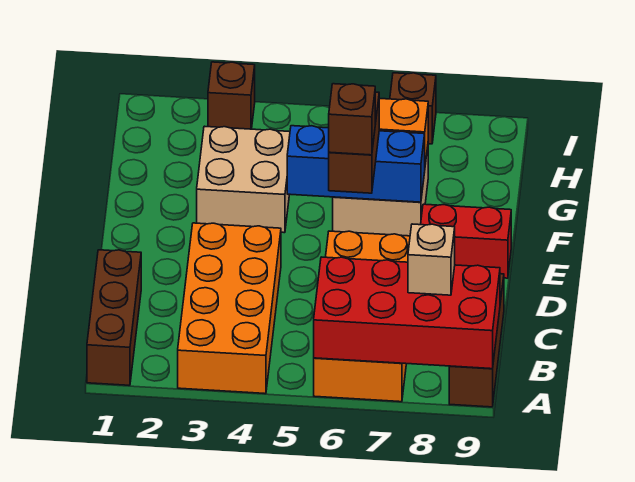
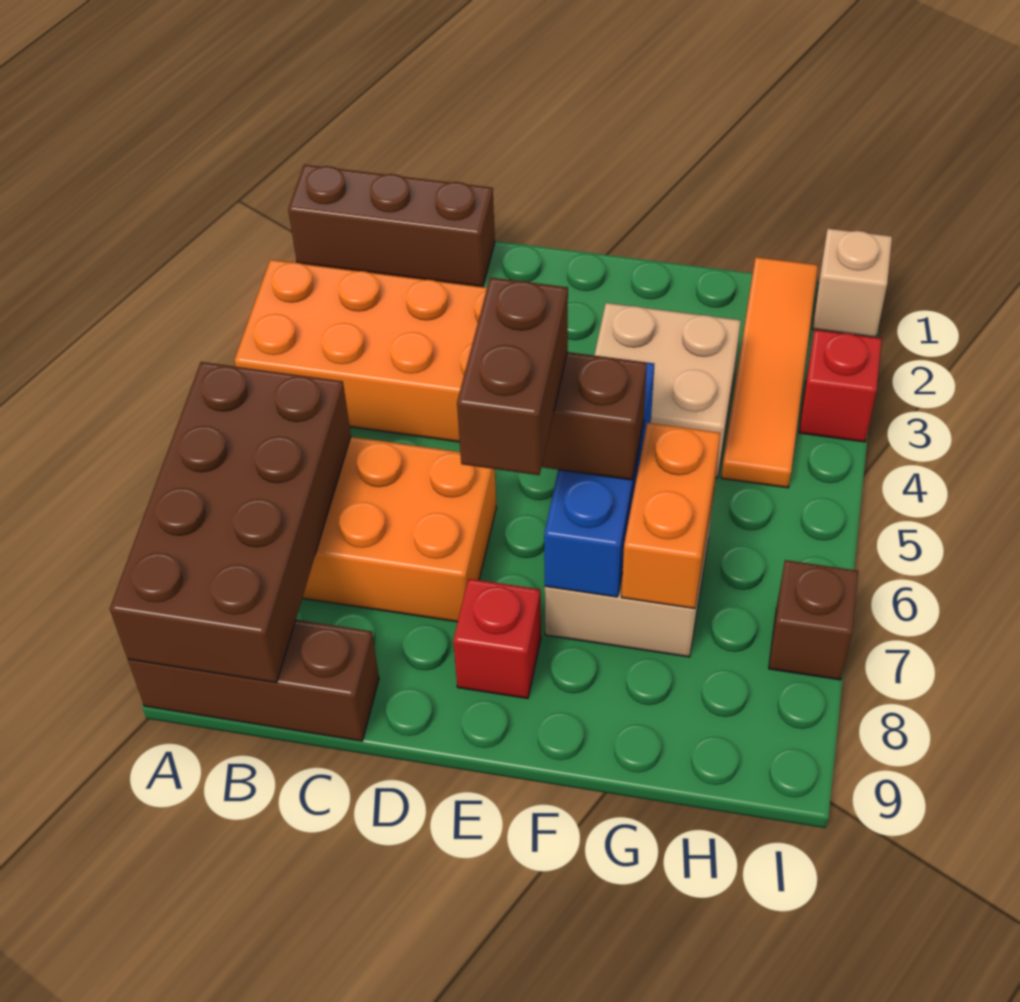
red 2x4 brick [314,257,500,369] -> brown 2x4 brick [110,362,351,683]
tan 1x1 brick [408,224,455,295] -> tan 1x1 brick moved to [813,229,892,337]
brown 1x1 brick [329,84,375,155] -> brown 1x2 brick [457,277,568,475]
red 1x2 brick [421,204,511,278] -> red 1x1 brick [453,579,541,699]
none -> orange 1x4 tile [722,257,818,488]
brown 1x1 brick [208,62,255,129] -> red 1x1 brick [799,330,882,442]

